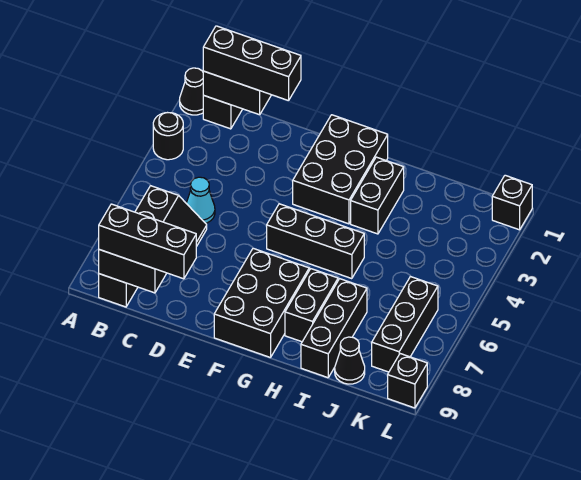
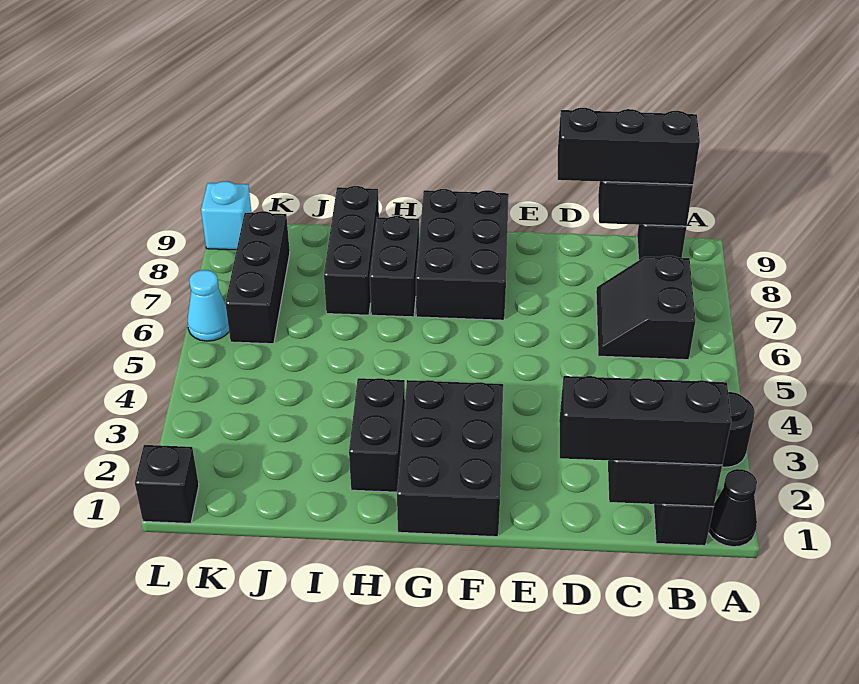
cyan 1x1 cone [186,177,215,223] -> cyan 1x1 cone moved to [188,270,229,341]
black 1x3 brick [267,204,364,279] -> none
black 1x1 cone [335,337,365,384] -> none
black 1x1 brick [388,354,427,408] -> cyan 1x1 brick [201,181,251,250]

